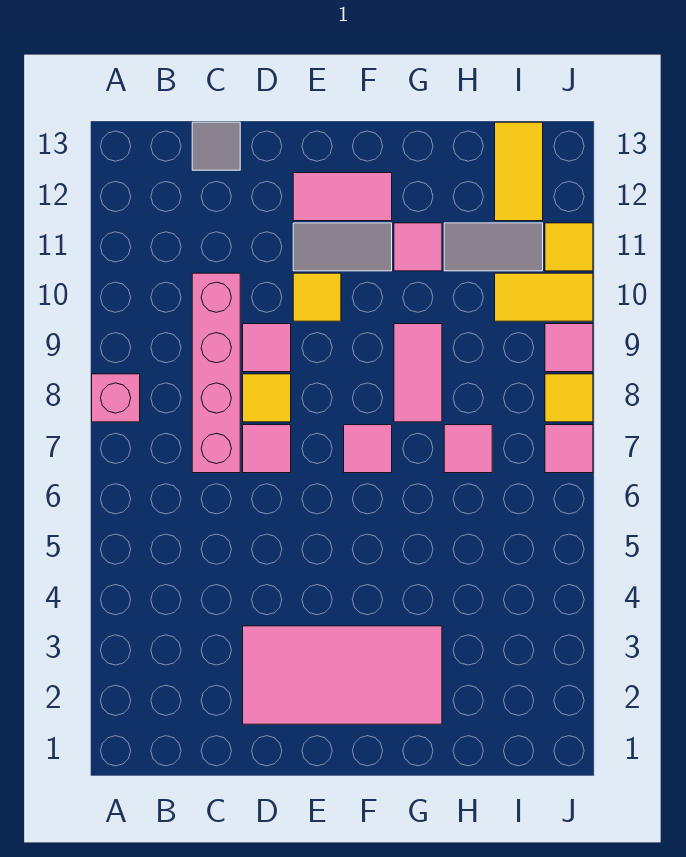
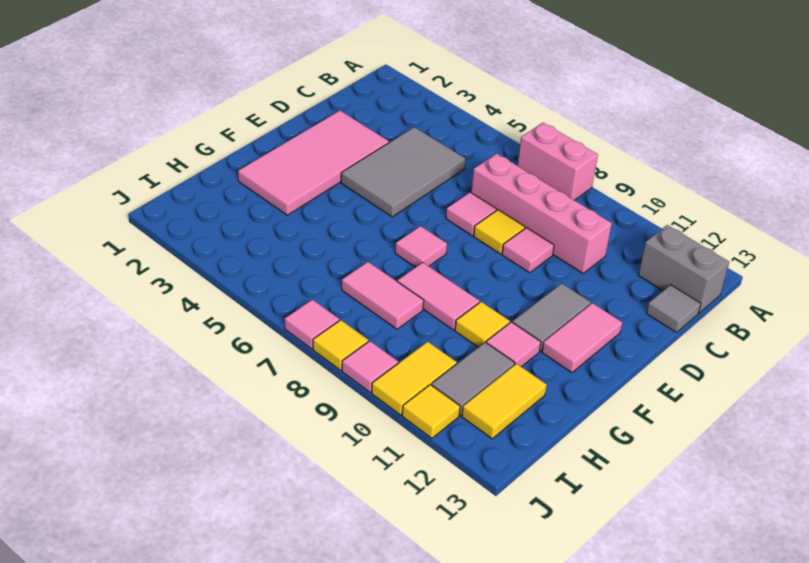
pink 1x1 brick [92,374,140,422] -> pink 1x2 brick [517,123,598,200]
none -> grey 1x2 brick [638,225,729,313]
none -> grey 2x3 tile [341,127,465,217]
yellow 1x1 tile [293,273,341,321] -> yellow 1x1 tile moved to [455,302,510,347]
pink 1x1 tile [444,425,492,473] -> pink 1x2 tile [342,262,424,329]
yellow 1x2 tile [495,122,543,221] -> yellow 1x2 tile turned to [462,364,547,439]

